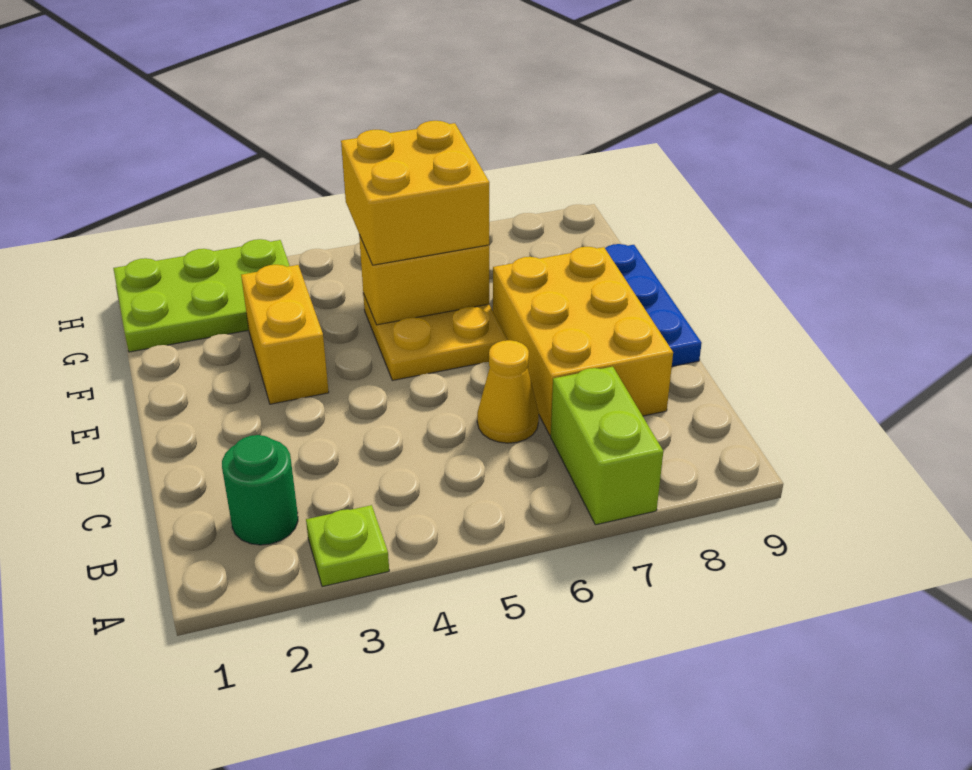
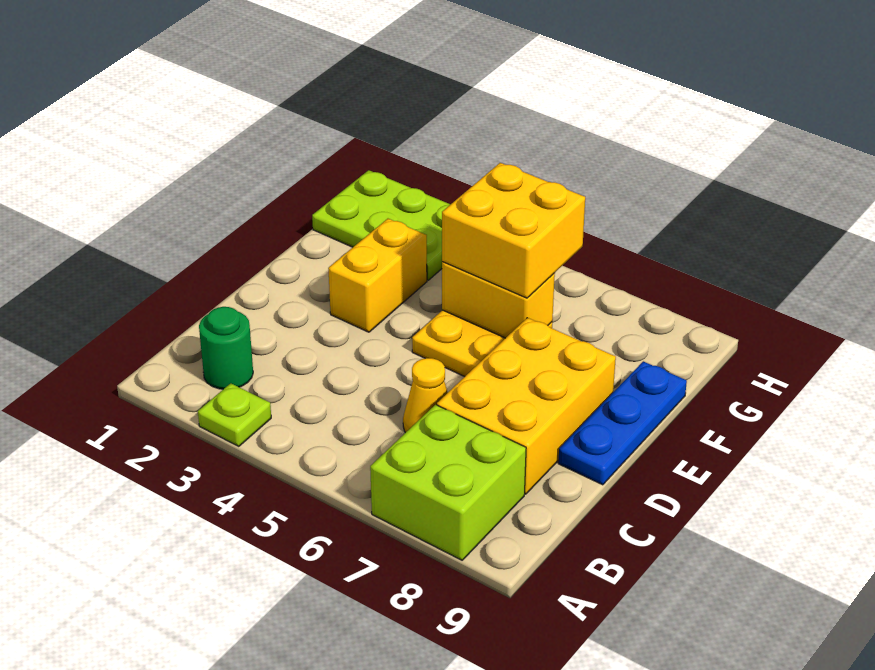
lime 1x2 brick [551,367,663,525] -> lime 2x2 brick [370,405,526,560]

